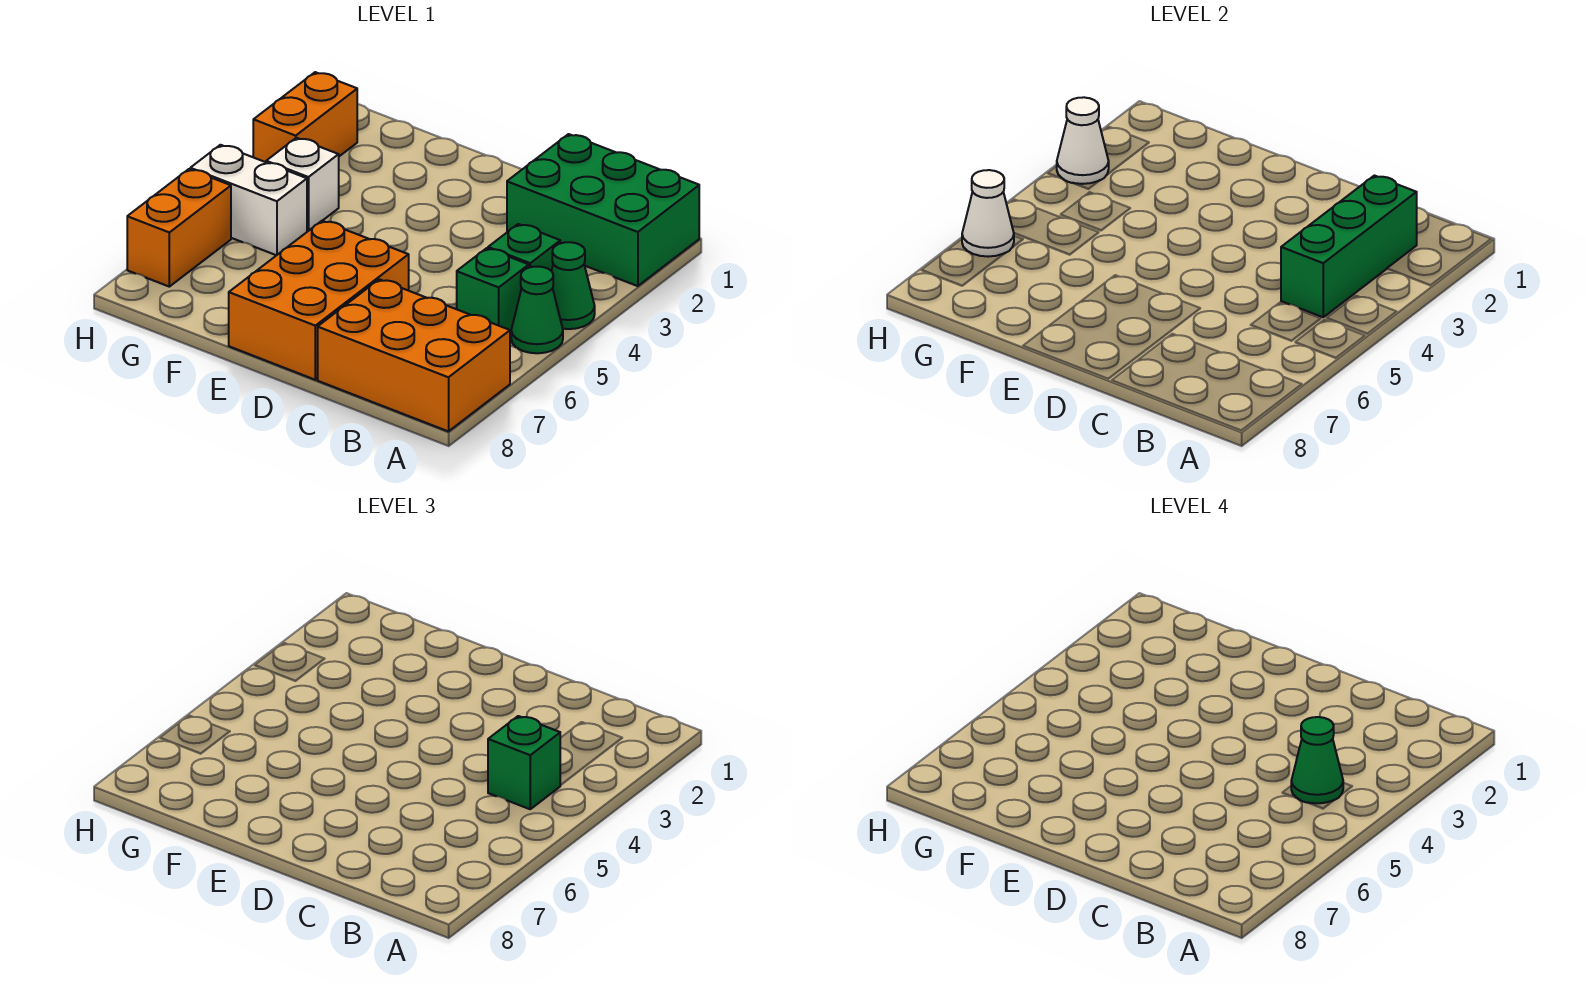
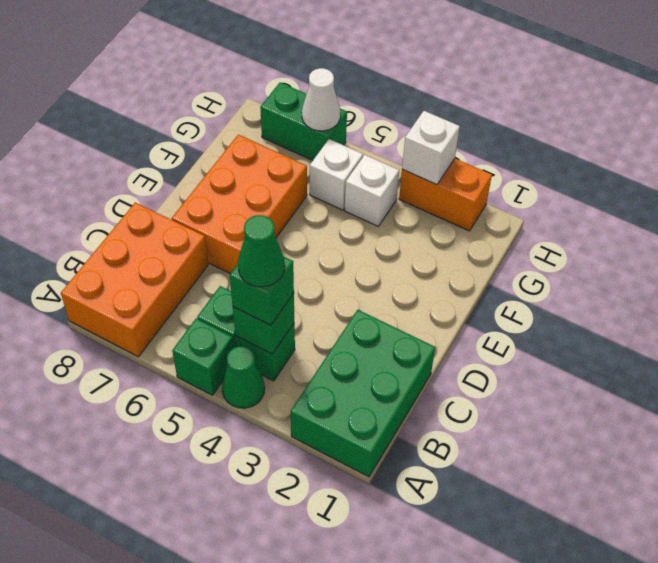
green 1x1 cone [511,267,563,353] -> green 1x1 brick [172,319,233,395]
green 1x3 brick [1281,176,1417,317] -> green 1x1 brick [233,293,294,354]
orange 2x3 brick [229,221,409,380] -> orange 2x3 brick turned to [172,135,307,274]
white 1x2 brick [190,145,307,255] -> white 1x1 brick [310,139,363,210]
white 1x1 cone [1057,97,1109,184] -> white 1x1 brick [402,111,460,185]
orange 1x2 brick [127,169,231,287] -> green 1x2 brick [260,82,347,160]

